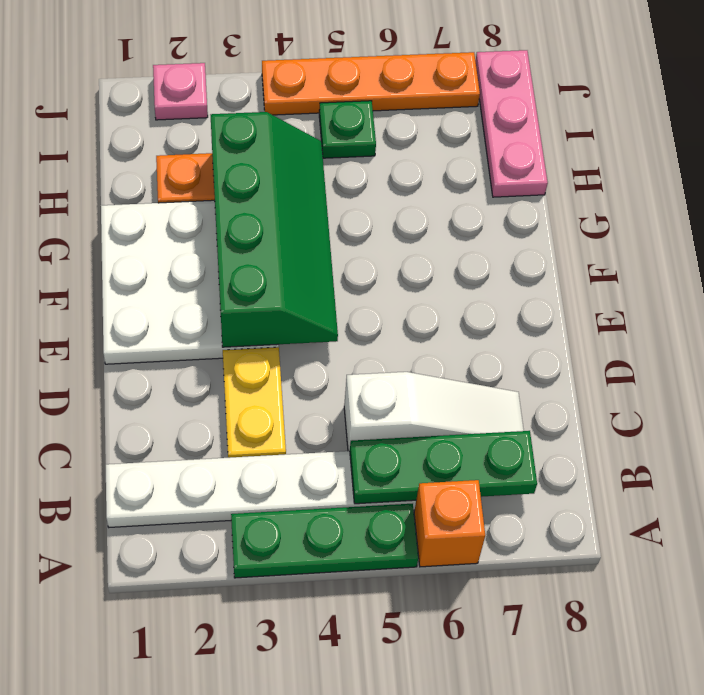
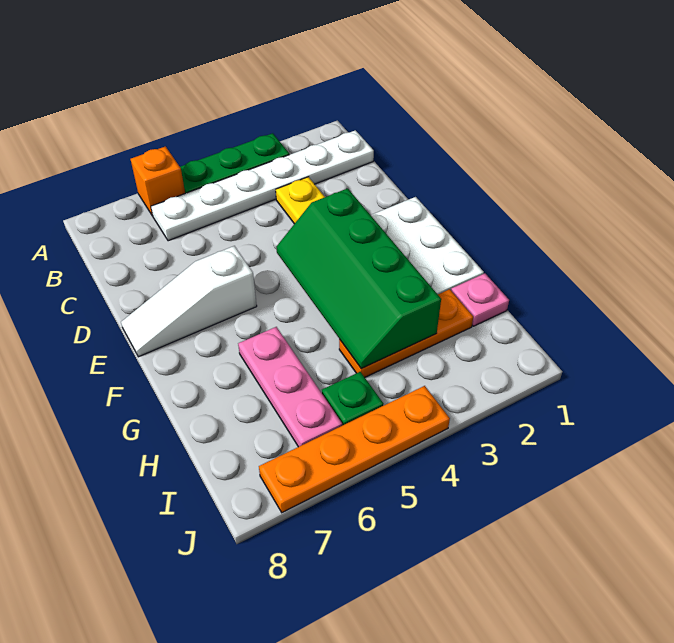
green 1x3 plate [350,431,537,504] -> none
white 1x3 slope [344,372,524,451] -> white 1x3 slope moved to [121,246,257,357]
pink 1x3 plate [475,50,548,197] -> pink 1x3 plate moved to [238,327,342,447]
pink 1x1 plate [153,63,208,120] -> pink 1x1 plate moved to [451,273,509,326]

